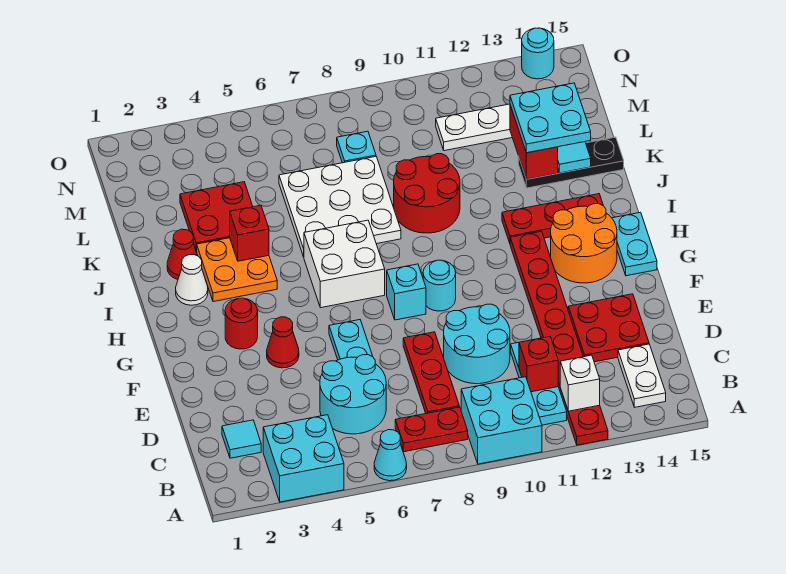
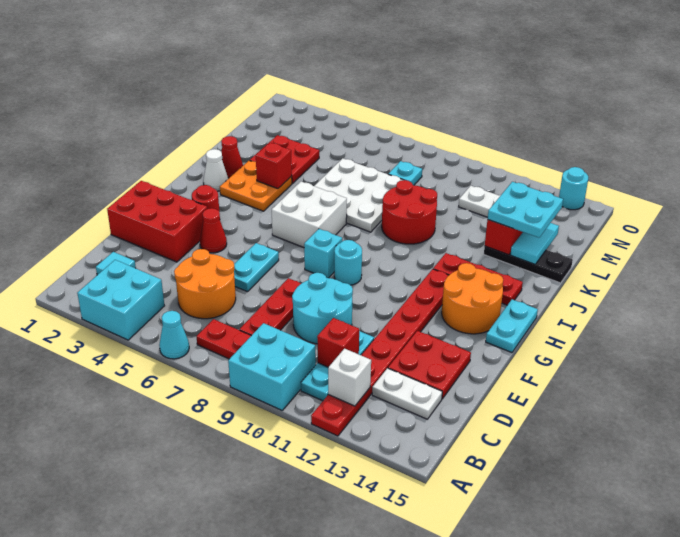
white 1x2 plate [618,344,666,407] -> white 1x2 plate turned to [372,368,442,419]
cyan 2x2 round brick [320,355,386,434] -> orange 2x2 round brick [174,249,236,319]
none -> red 2x3 brick [107,181,207,262]

